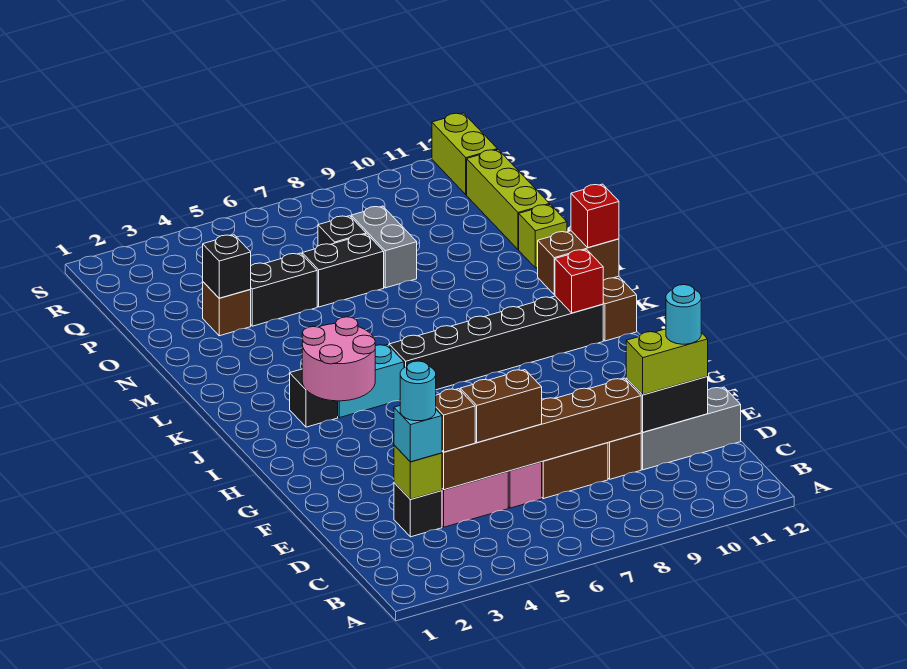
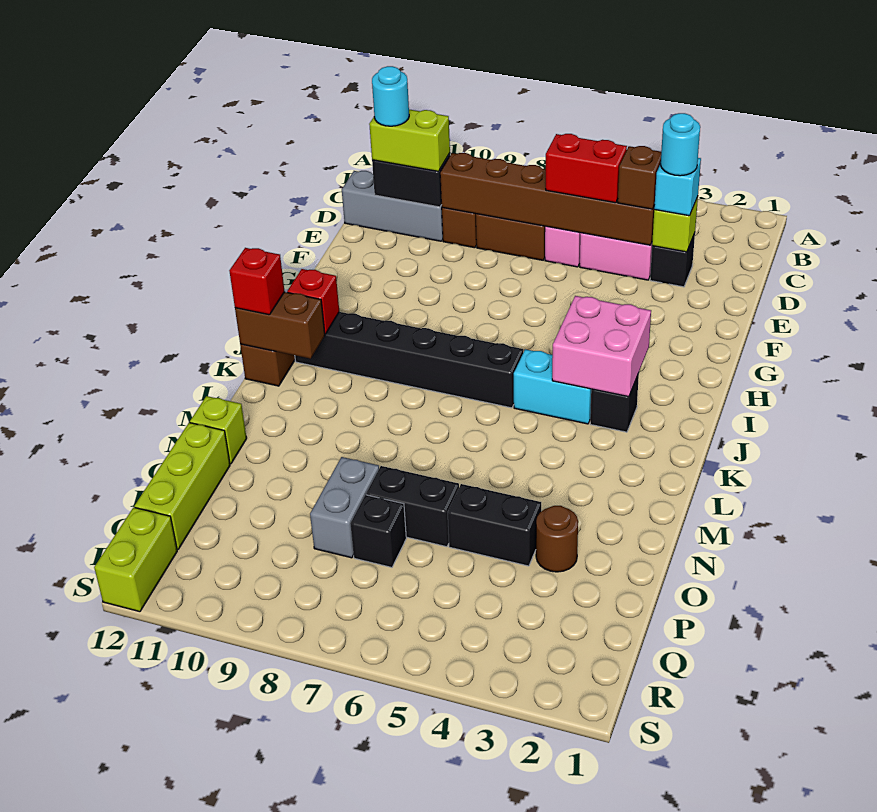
brown 1x2 brick [460,370,542,443] -> red 1x2 brick [546,134,627,203]
pink 2x2 round brick [302,317,375,401] -> pink 2x2 brick [552,296,651,397]
brown 1x1 brick [203,282,251,336] -> brown 1x1 round brick [536,506,578,572]
black 1x1 brick [203,235,251,298] -> none

